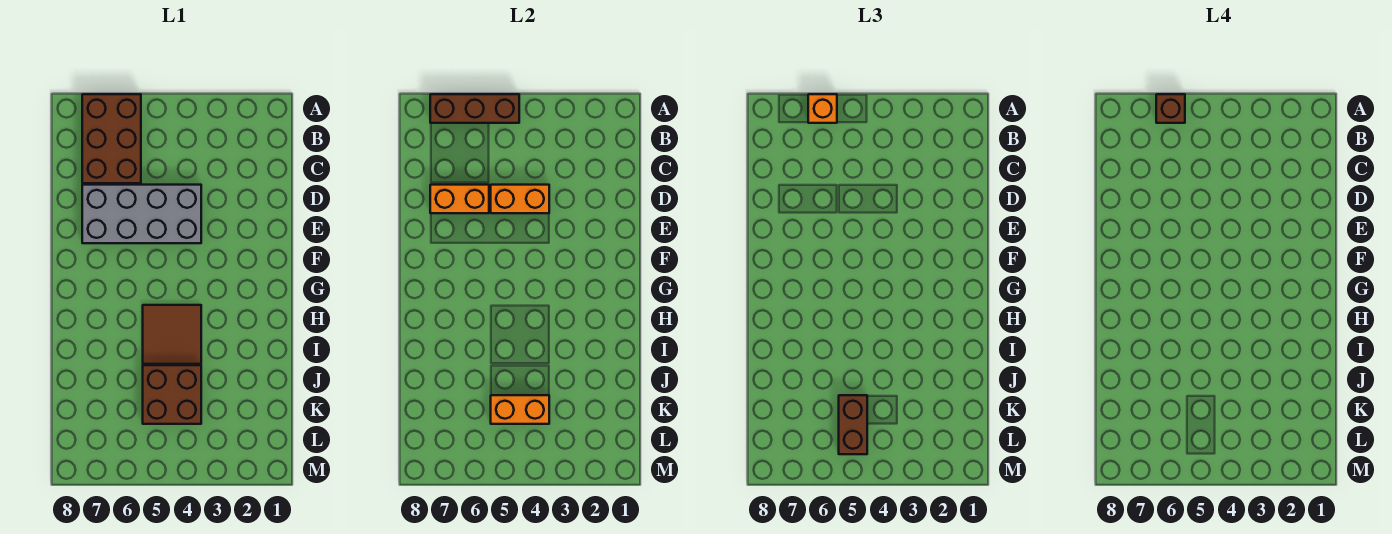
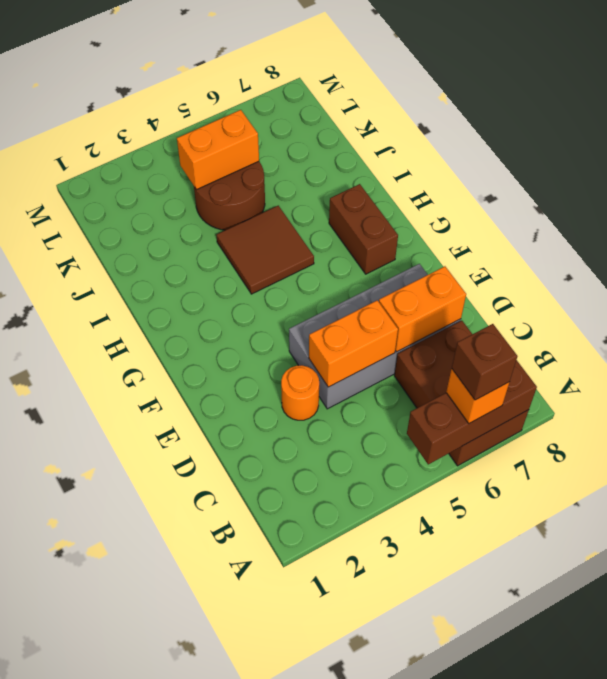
none -> orange 1x1 round brick [281,365,319,420]
brown 2x2 brick [143,365,201,424] -> brown 2x2 round brick [194,161,265,230]
brown 1x2 brick [839,395,867,454] -> brown 1x2 brick moved to [329,184,398,274]

